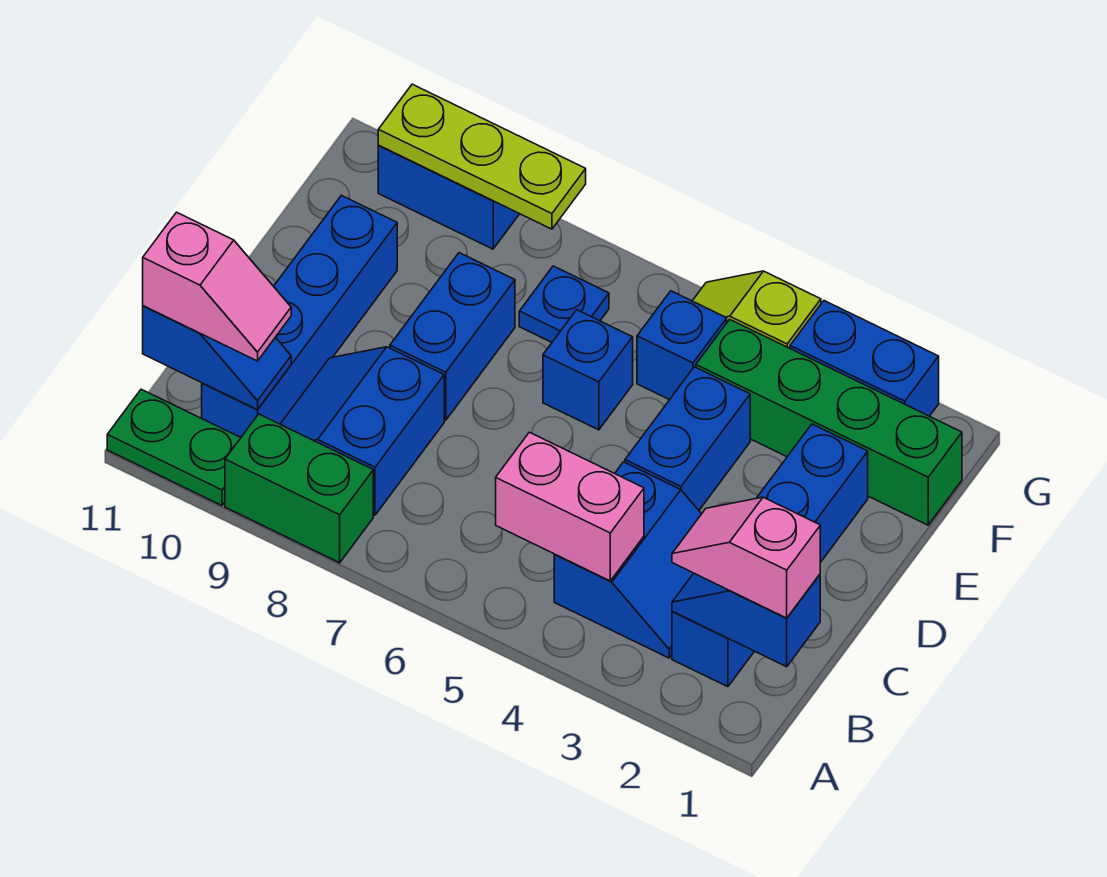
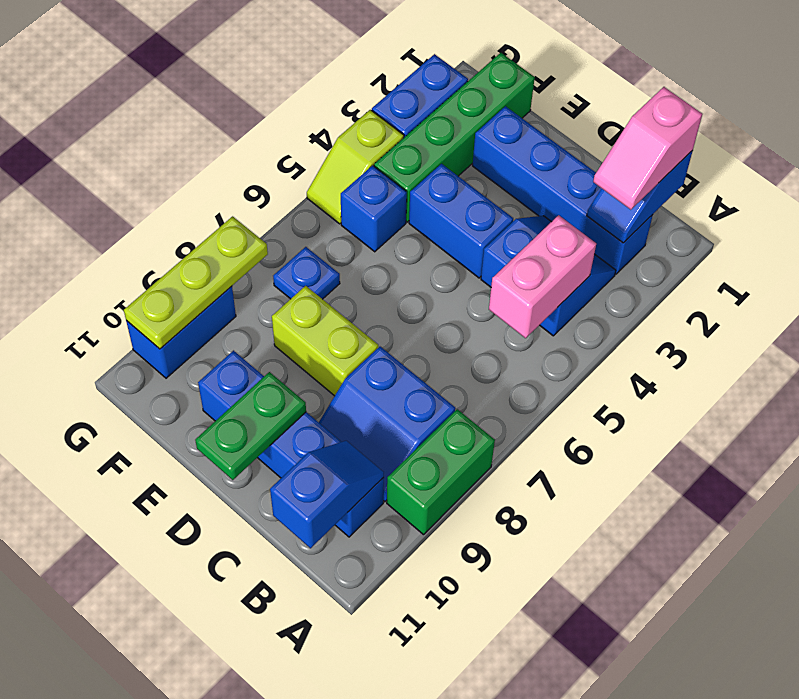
green 1x2 plate [107,389,241,506] -> green 1x2 plate moved to [195,372,306,480]
pink 1x2 slope [143,212,291,361] -> none
blue 1x2 brick [390,253,515,420] -> lime 1x2 brick [272,286,378,396]
blue 1x1 brick [543,310,633,430] -> none

